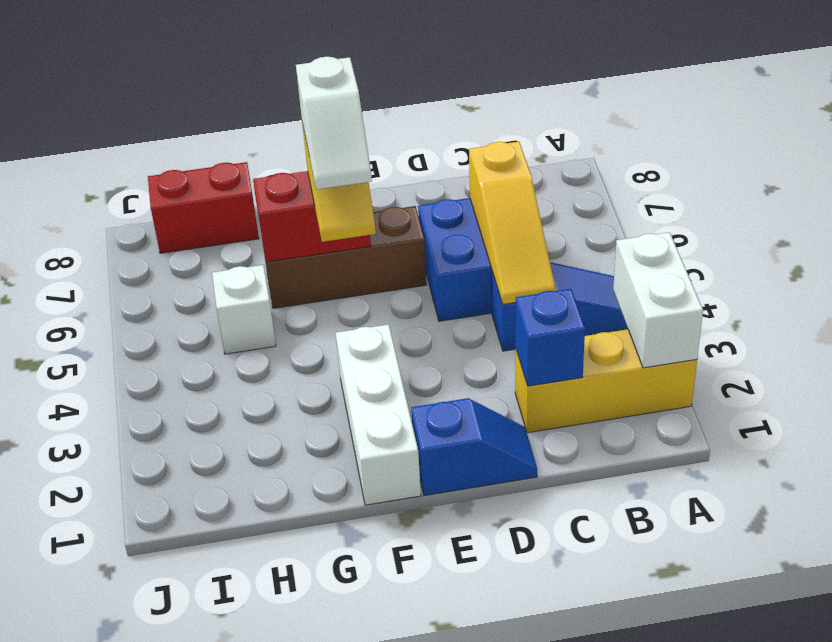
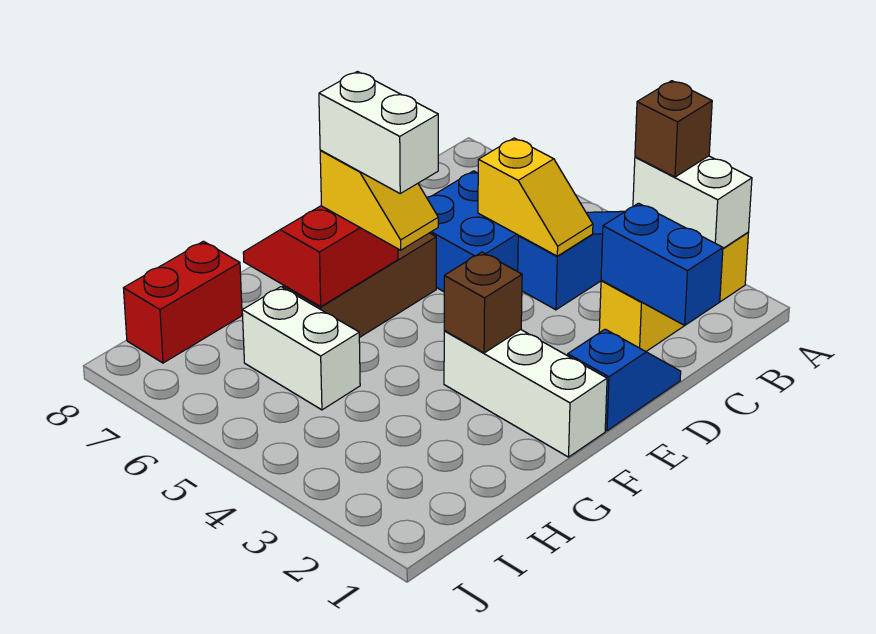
none -> brown 1x1 brick [635,81,712,177]
blue 1x1 brick [515,289,585,386] -> blue 1x2 brick [601,203,723,326]
yellow 1x3 slope [469,142,555,304] -> yellow 1x2 slope [478,138,593,256]
none -> brown 1x1 brick [444,252,522,353]
white 1x2 slope [296,57,372,189] -> white 1x2 brick [319,72,438,193]
white 1x1 brick [212,265,276,354] -> white 1x2 brick [242,287,360,410]

